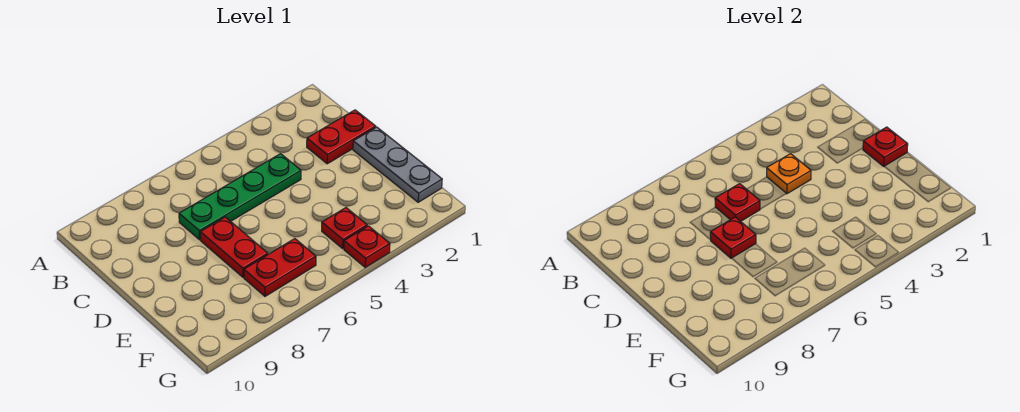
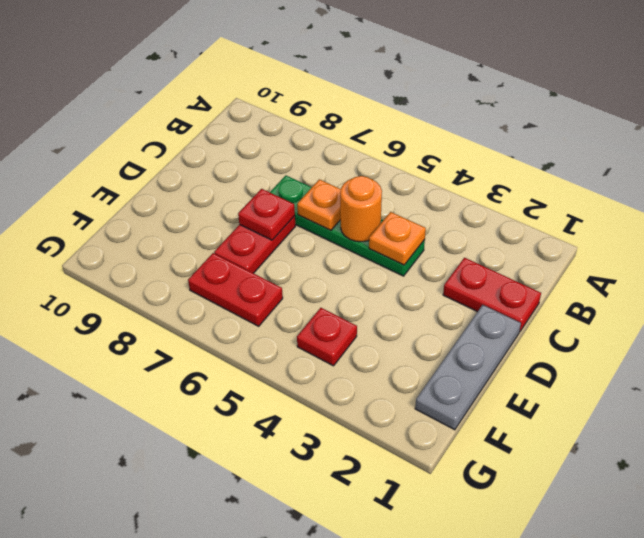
none -> orange 1x1 round brick [340,176,382,242]
red 1x1 plate [715,184,760,221] -> orange 1x1 plate [297,179,341,230]
red 1x1 plate [863,127,908,166] -> none
red 1x1 plate [344,226,390,267] -> none

